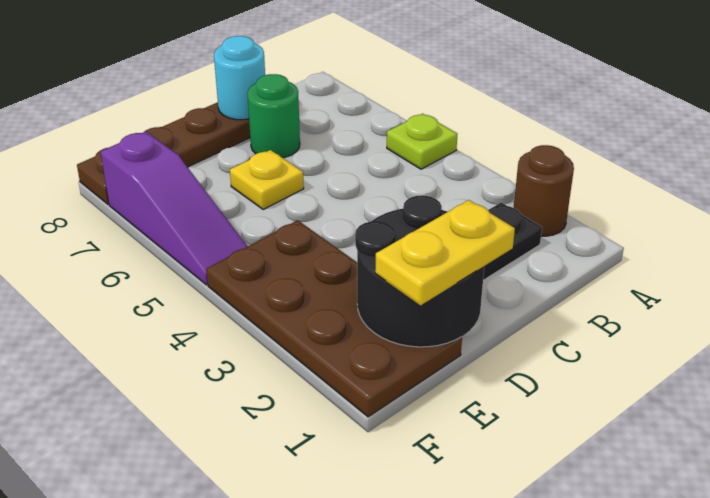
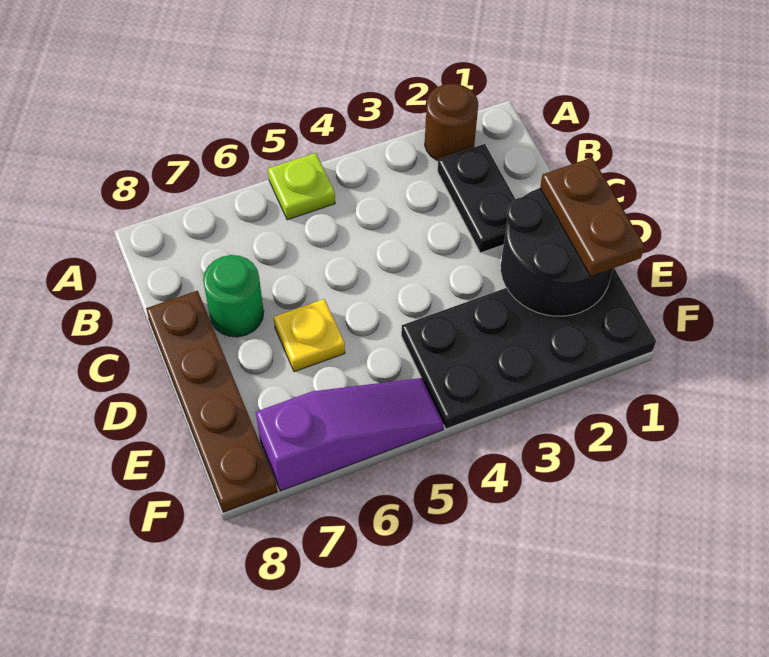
cyan 1x1 round brick [214,36,265,120] -> none
yellow 1x2 plate [375,200,515,305] -> brown 1x2 plate [540,158,645,276]
brown 2x4 plate [206,220,462,417] -> black 2x4 plate [401,268,656,429]

